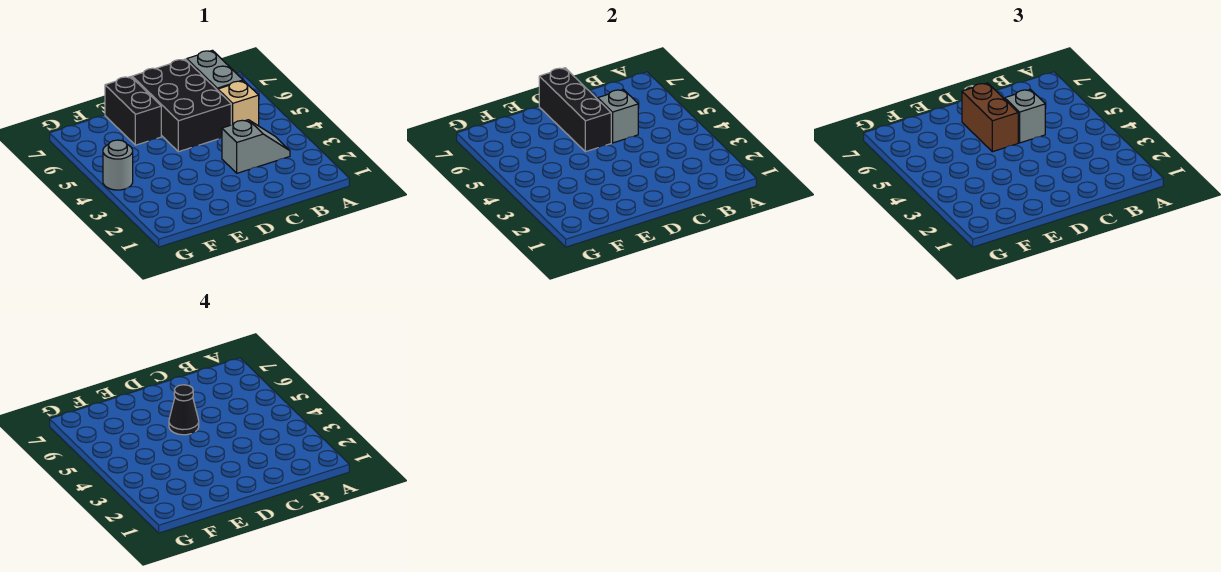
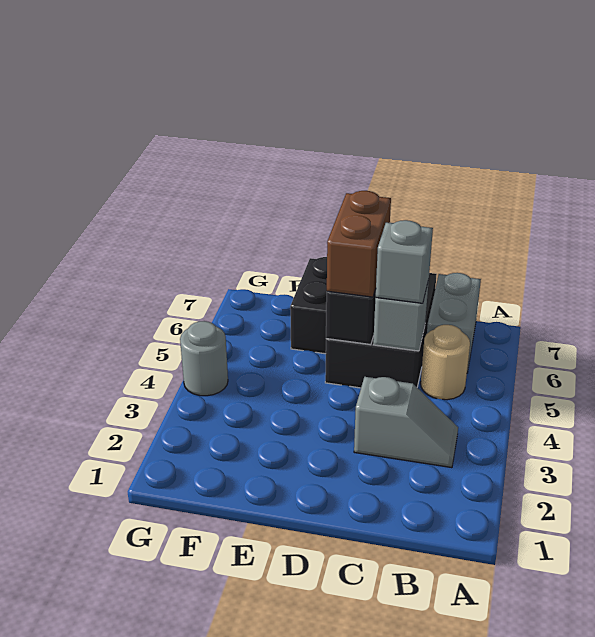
tan 1x1 brick [218,81,259,126] -> tan 1x1 round brick [421,325,470,400]
black 1x1 cone [169,385,199,435] -> none

